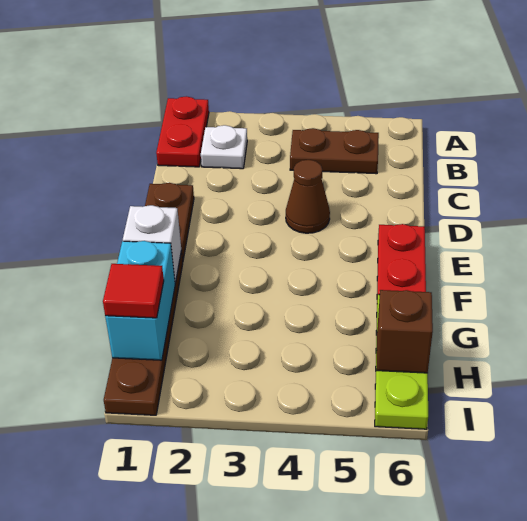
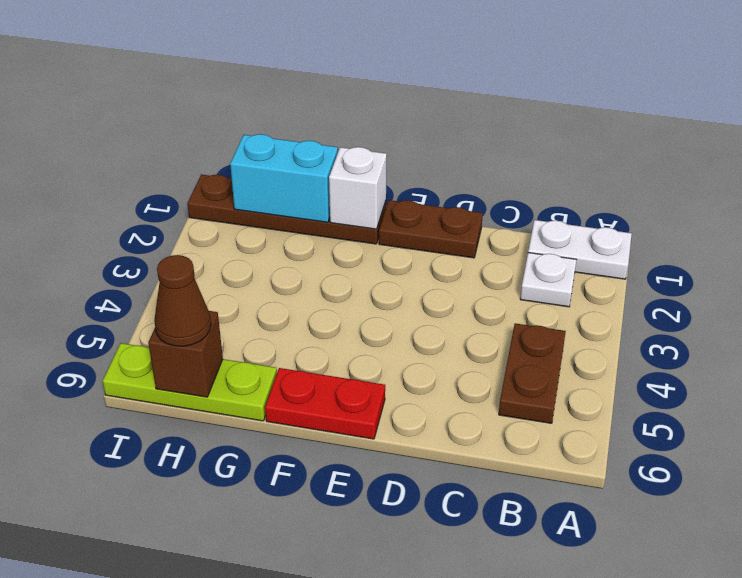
red 1x2 plate [156,96,209,167] -> white 1x2 plate [528,220,632,279]
brown 1x1 cone [286,160,330,233] -> brown 1x1 cone moved to [154,255,211,346]
red 1x1 tile [103,264,164,318] -> none

